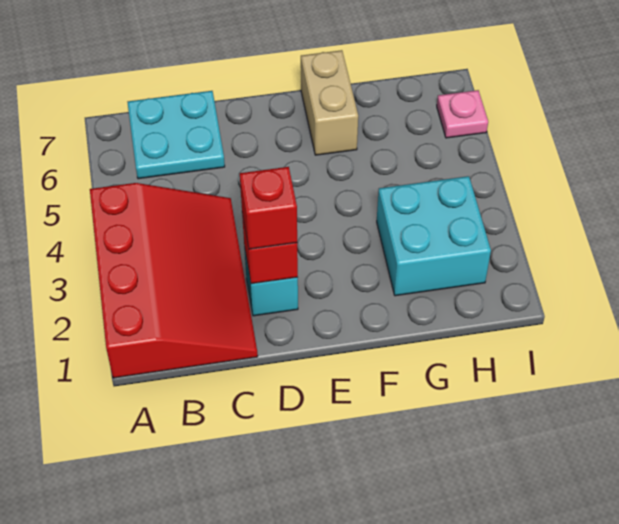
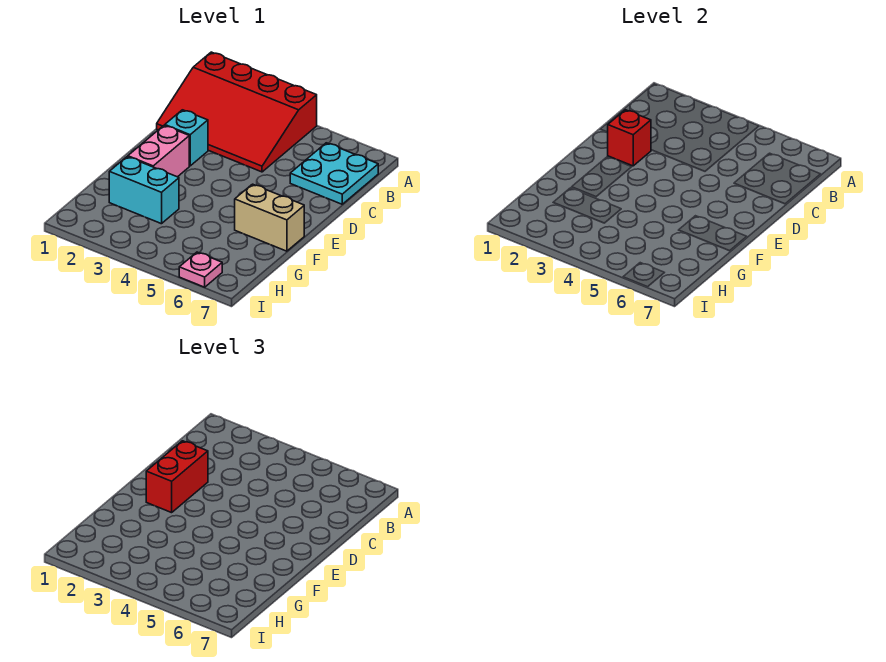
red 1x1 brick [240,167,297,249] -> red 1x2 brick [146,441,208,513]
none -> pink 1x2 brick [128,125,189,177]
cyan 2x2 brick [377,176,491,296] -> cyan 1x2 brick [109,157,179,224]

